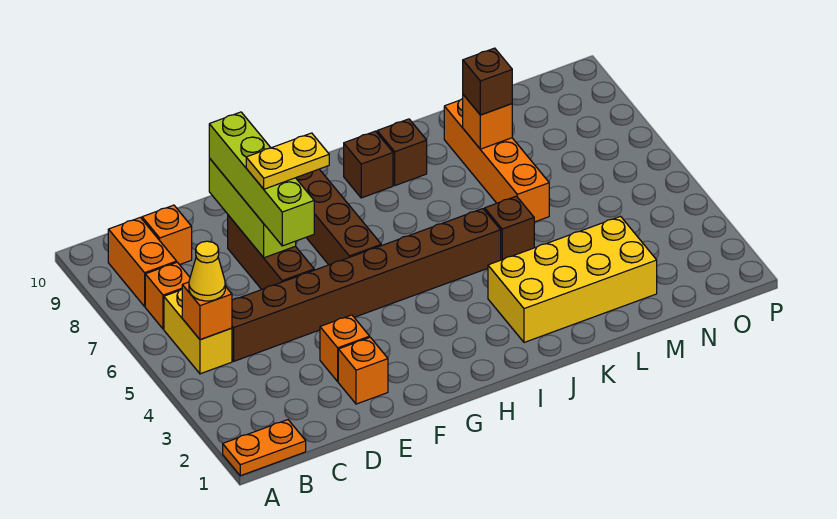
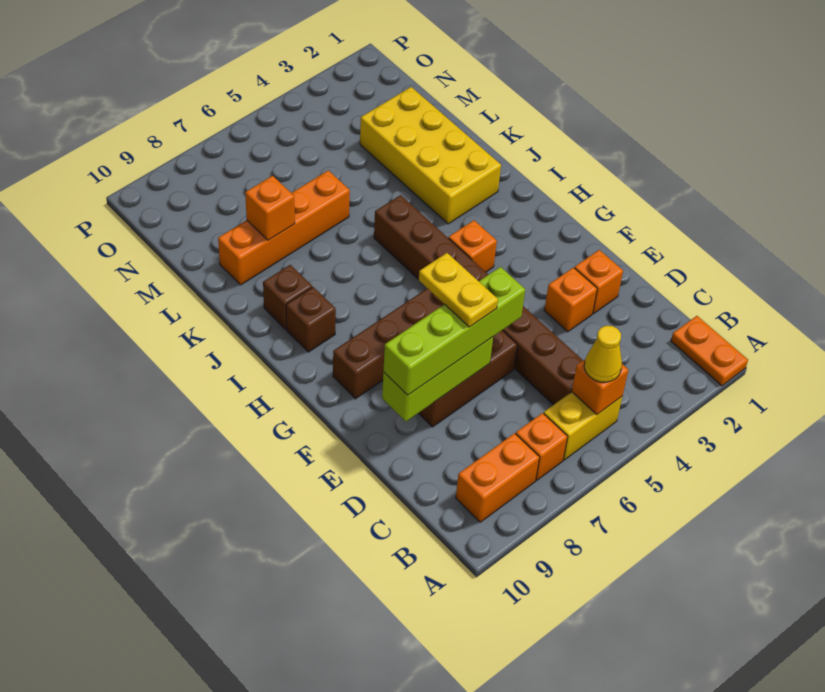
orange 1x1 brick [142,205,192,265] -> orange 1x1 brick moved to [449,220,497,272]
brown 1x1 brick [485,196,534,260] -> none
brown 1x1 brick [463,48,512,115] -> none

